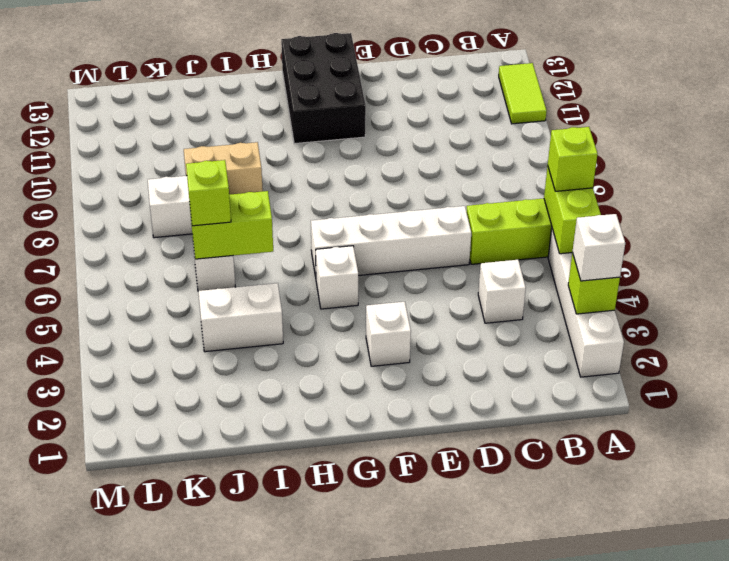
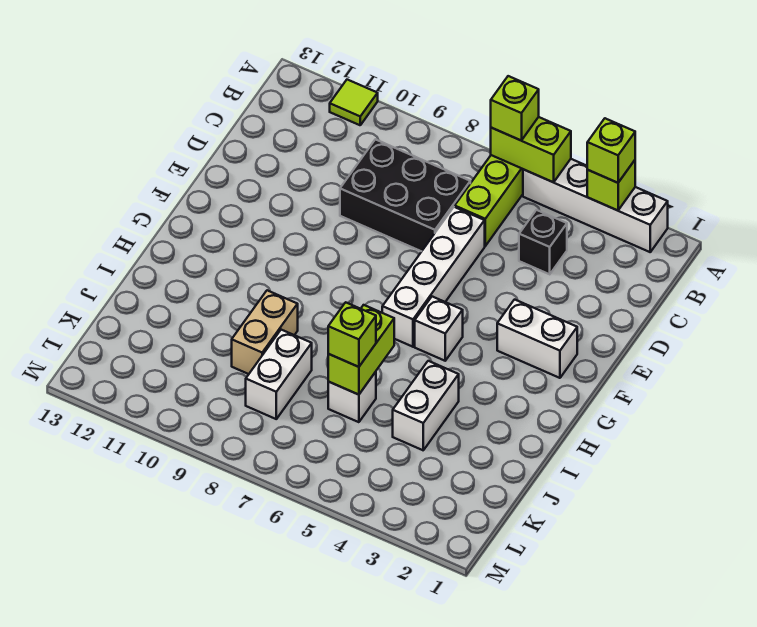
white 1x1 brick [572,214,625,281] -> lime 1x1 brick [587,118,635,183]
lime 1x2 tile [499,63,547,124] -> lime 1x1 tile [330,80,378,125]
white 1x1 brick [478,260,526,323] -> black 1x1 brick [519,210,567,274]
white 1x1 brick [366,302,411,366] -> white 1x2 brick [497,300,577,378]
black 2x3 brick [281,33,366,144] -> black 2x3 brick moved to [340,139,470,251]

